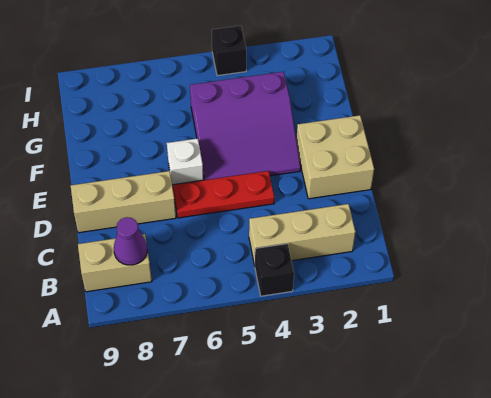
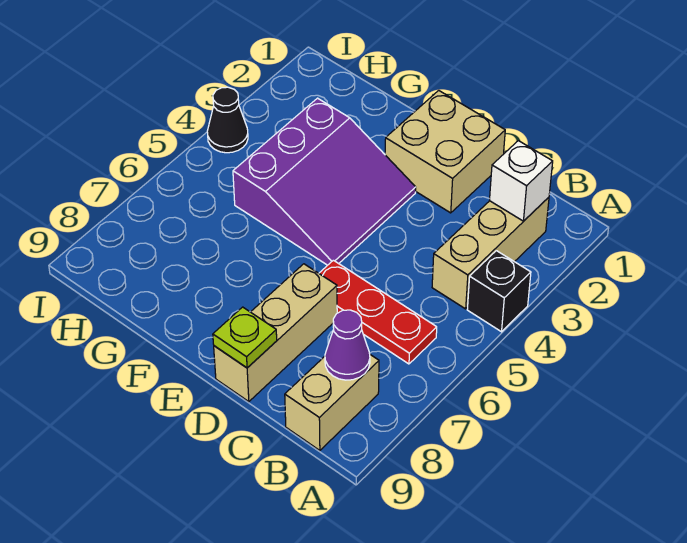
red 1x3 plate [173,171,274,218] -> red 1x3 plate turned to [319,260,437,364]
none -> lime 1x1 plate [213,307,277,368]
white 1x1 brick [167,138,204,187] -> white 1x1 brick moved to [490,141,553,221]
black 1x1 brick [212,26,246,76] -> black 1x1 cone [207,87,248,153]

